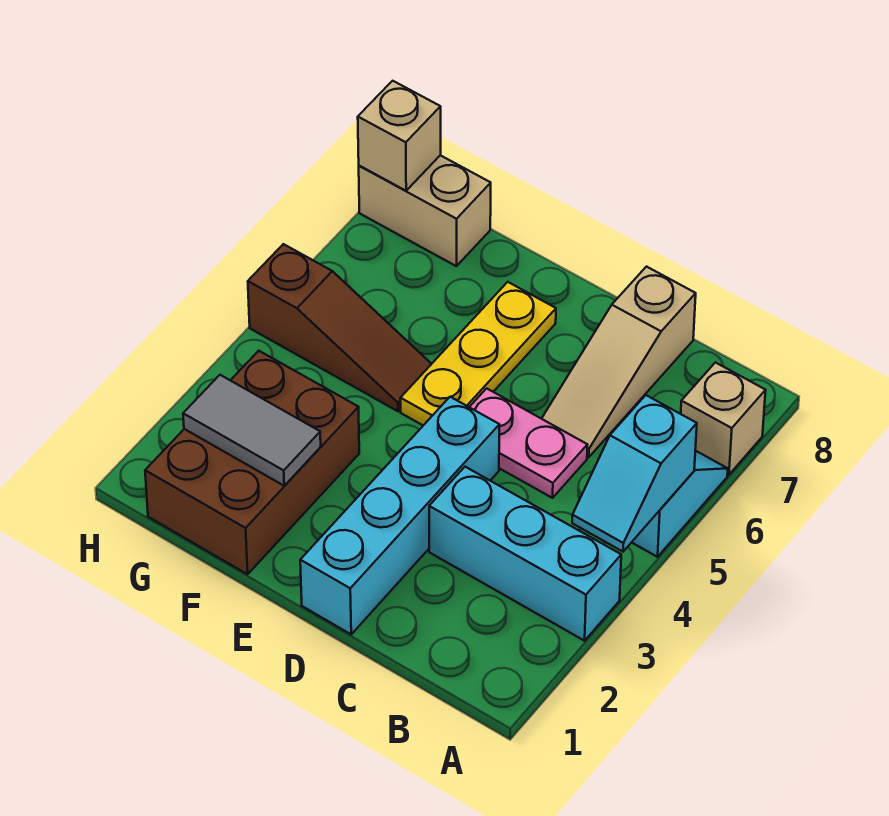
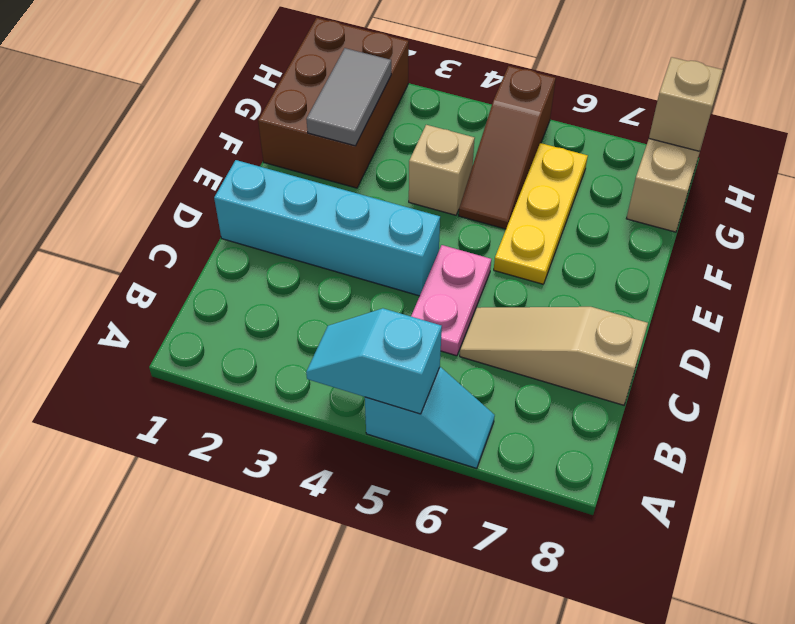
cyan 1x3 brick [429,467,621,641] -> none
tan 1x1 brick [681,363,766,475] -> tan 1x1 brick moved to [409,125,475,215]
yellow 1x3 plate [400,282,556,425] -> yellow 1x3 plate turned to [494,143,588,284]
brown 2x3 brick [145,351,359,574] -> brown 2x3 brick turned to [258,18,409,188]

